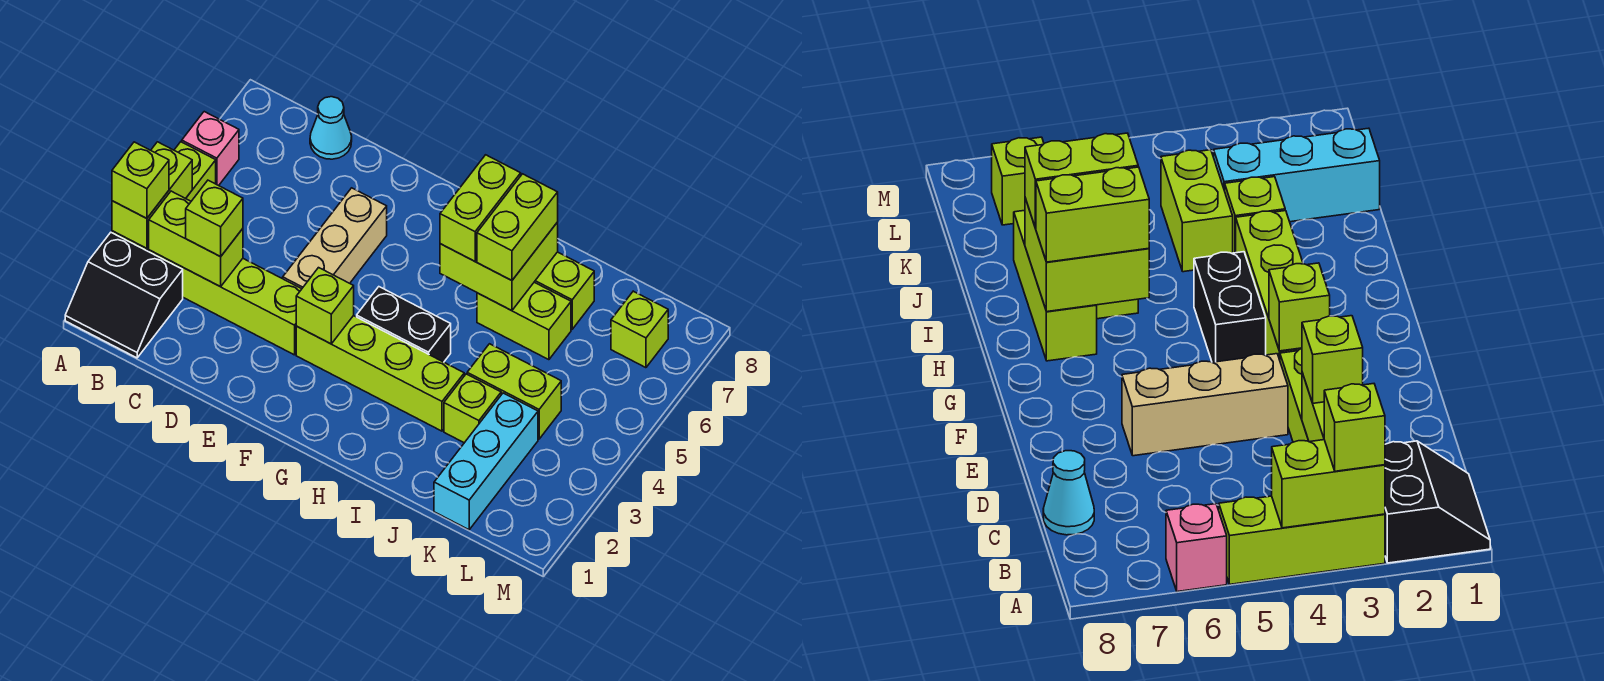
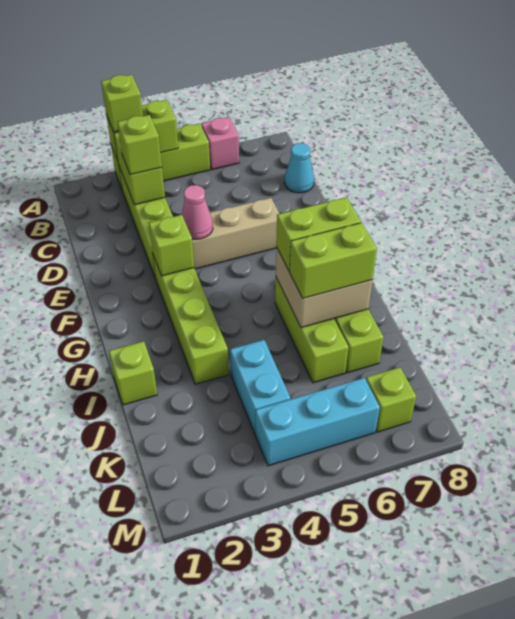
black 2x2 slope [65,233,183,358] -> none
none -> pink 1x1 cone [182,185,213,239]
black 1x2 brick [357,287,451,362] -> none
lime 2x2 brick [440,222,558,311] -> tan 2x2 brick [276,247,372,328]
lime 1x2 brick [477,282,571,360] -> lime 1x3 brick [275,278,349,383]
lime 1x1 brick [444,374,501,443] -> lime 1x1 brick moved to [109,341,157,405]
lime 1x2 brick [467,344,561,439] -> cyan 1x2 brick [230,340,290,433]
cyan 1x3 brick [434,393,538,530] -> cyan 1x3 brick moved to [255,378,380,466]

